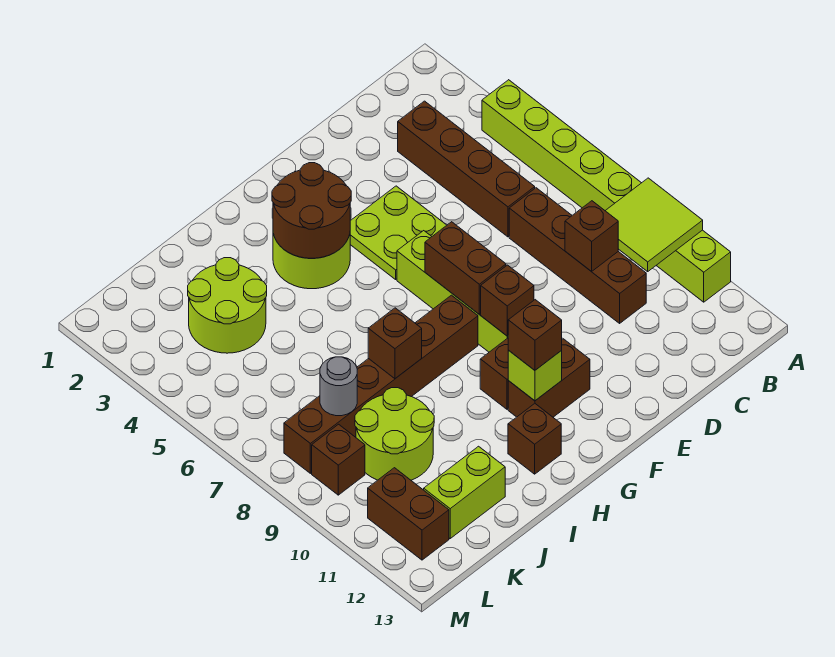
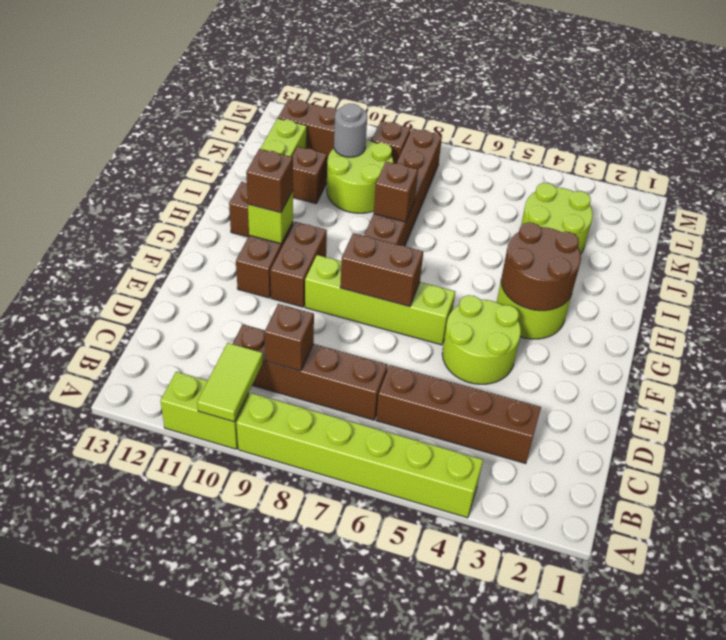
lime 2x2 tile [605,178,703,271] -> lime 1x2 tile [197,343,263,422]
lime 2x2 plate [350,186,447,279] -> lime 2x2 round brick [442,295,521,384]
brown 1x1 brick [481,265,534,336] -> brown 1x1 brick moved to [292,147,327,203]
grey 1x1 round brick [320,357,357,416] -> grey 1x1 round brick moved to [334,104,367,157]

